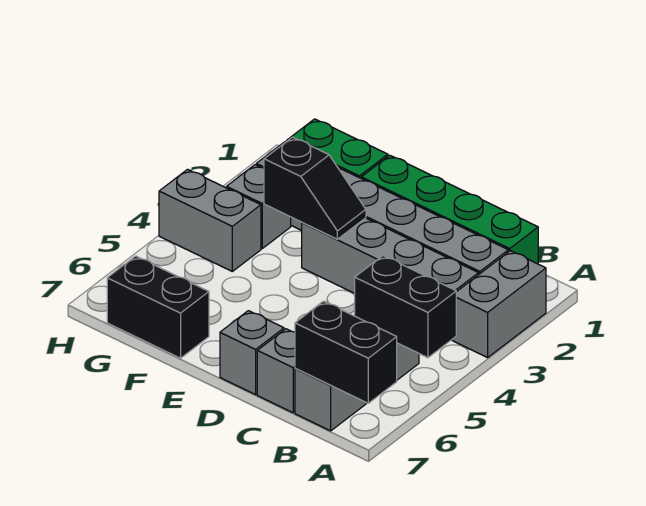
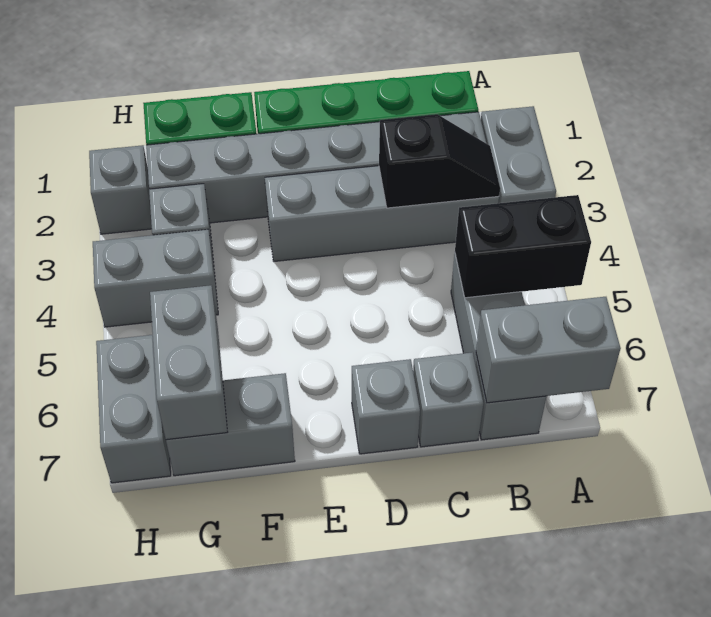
black 1x2 brick [295,301,397,403] -> grey 1x2 brick [476,297,621,403]
black 1x2 slope [264,137,366,239] -> black 1x2 slope moved to [379,114,500,208]
black 1x2 brick [107,256,209,358] -> grey 1x2 brick [166,373,295,476]
none -> grey 1x2 brick [150,285,227,440]
none -> grey 1x1 brick [89,145,152,234]
none -> grey 1x2 brick [96,335,171,483]

